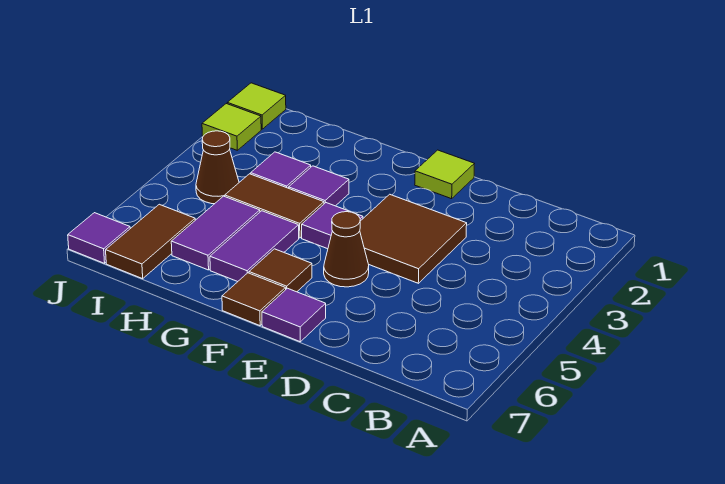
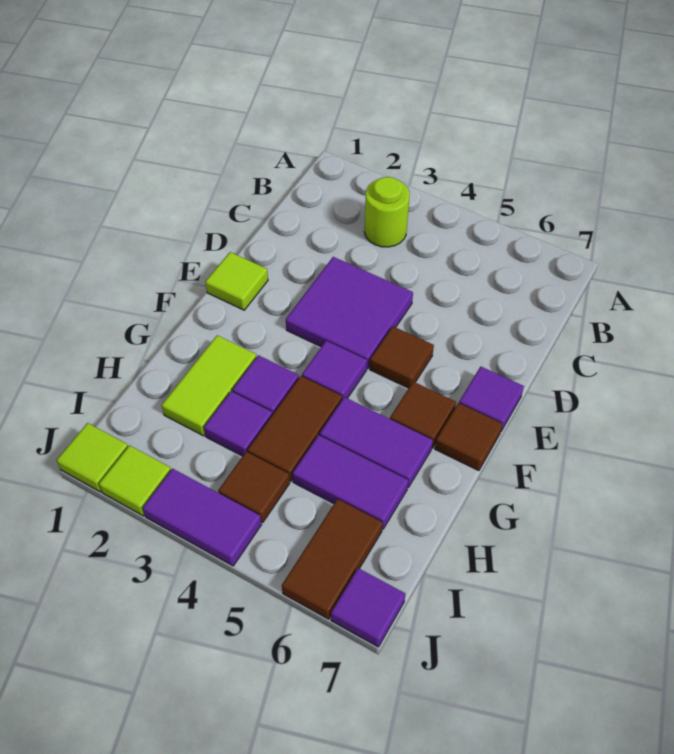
none -> lime 1x1 round brick [364,177,410,247]
brown 2x2 tile [360,194,467,283] -> purple 2x2 tile [286,257,413,369]
brown 1x1 cone [324,212,369,287] -> brown 1x1 tile [370,326,434,388]
none -> lime 1x2 tile [162,335,257,436]
brown 1x1 cone [196,131,239,204] -> brown 1x1 tile [218,452,290,523]
brown 1x2 tile [106,204,195,279] -> brown 1x2 tile turned to [282,499,383,619]
none -> purple 1x2 tile [143,469,262,566]

